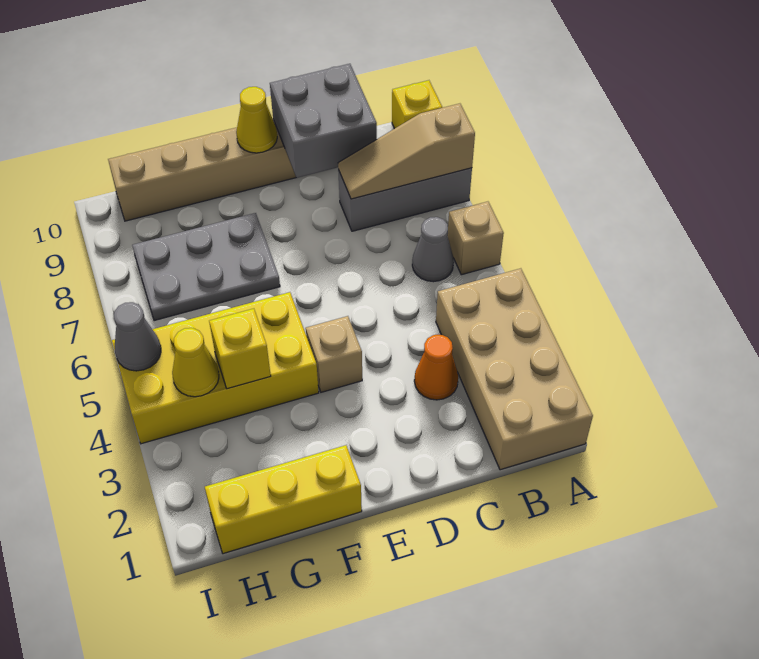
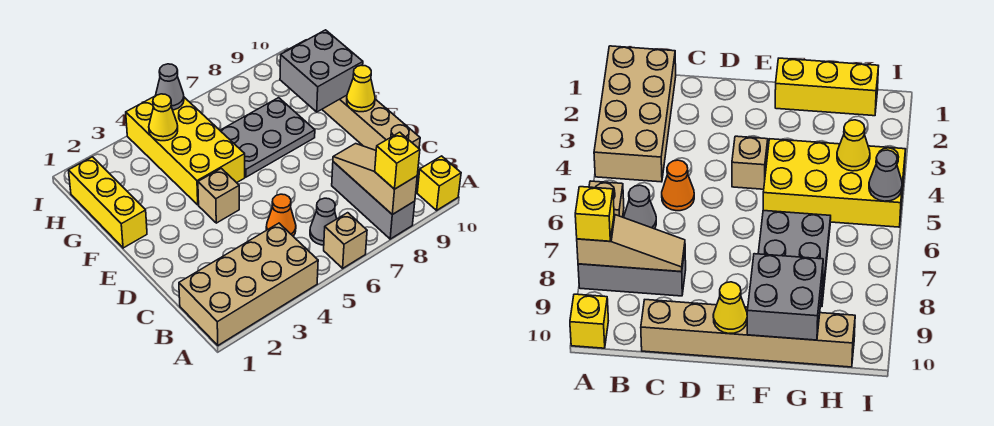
orange 1x1 cone [414,335,458,400] -> orange 1x1 cone moved to [266,194,296,236]
grey 2x2 brick [270,64,377,178] -> grey 2x2 brick moved to [280,30,363,112]
grey 2x3 plate [132,213,280,321] -> grey 2x3 plate turned to [220,98,315,177]
yellow 1x1 brick [209,309,271,389] -> yellow 1x1 brick moved to [375,132,420,189]

